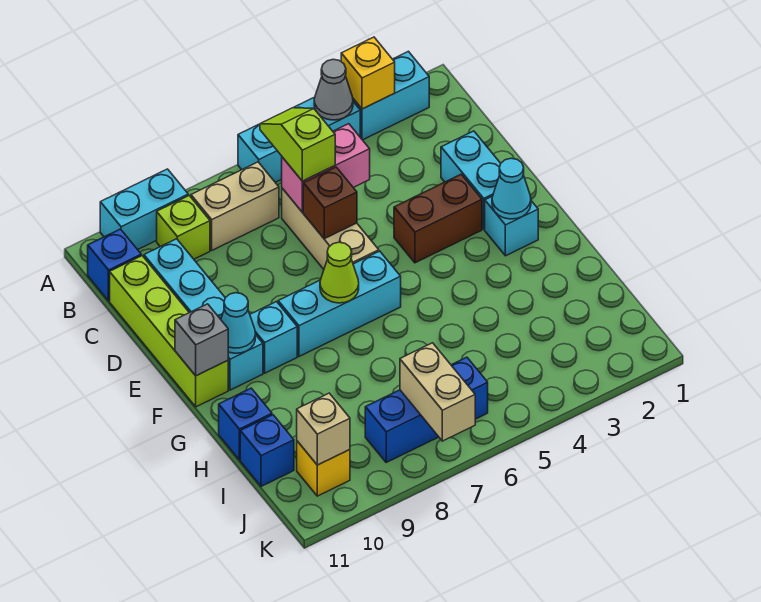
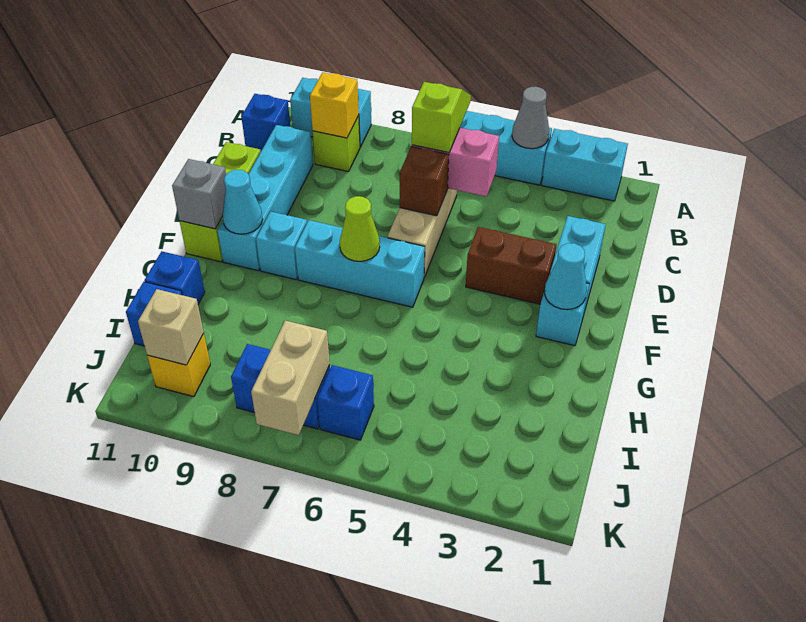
yellow 1x1 brick [341,37,395,109] -> yellow 1x1 brick moved to [310,72,359,138]
tan 1x2 brick [191,162,279,250] -> none
lime 1x4 brick [110,256,228,407] -> lime 1x3 brick [180,142,261,262]

